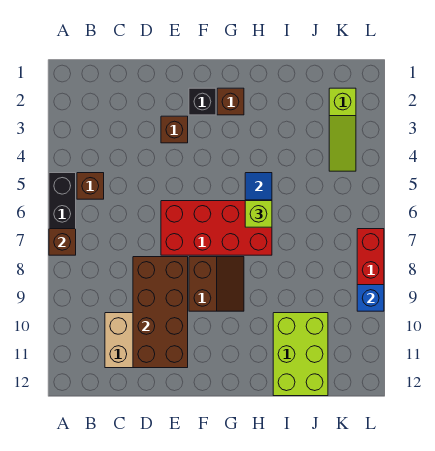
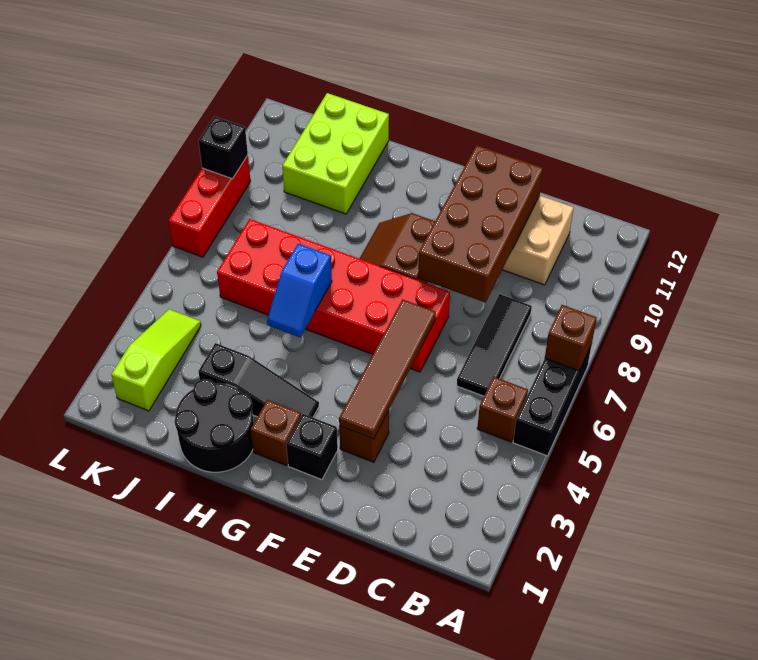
none -> black 1x3 tile [457,294,532,396]
none -> brown 1x4 tile [339,299,436,439]
red 2x4 brick [161,201,272,255] -> red 2x6 brick [217,219,450,372]
none -> black 1x3 slope [198,343,319,417]
none -> black 2x2 round brick [174,379,254,472]
lime 1x1 brick [245,201,272,227] -> none
blue 1x1 brick [357,285,384,311] -> black 1x1 brick [198,116,248,179]

